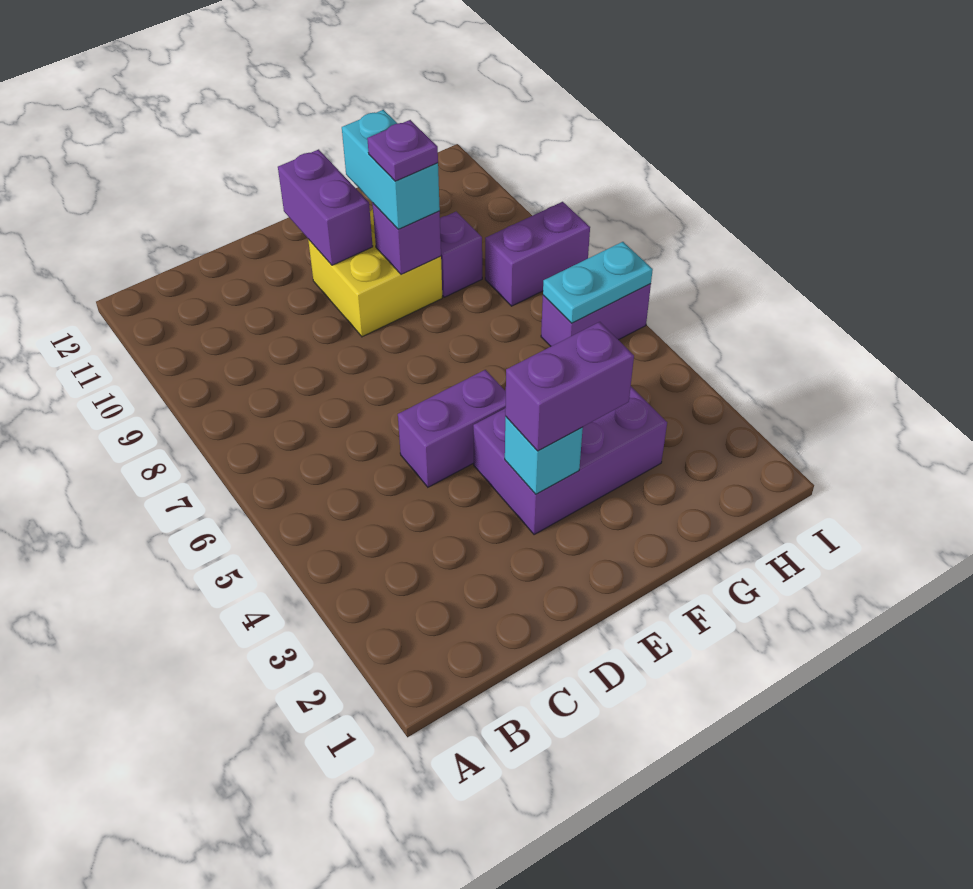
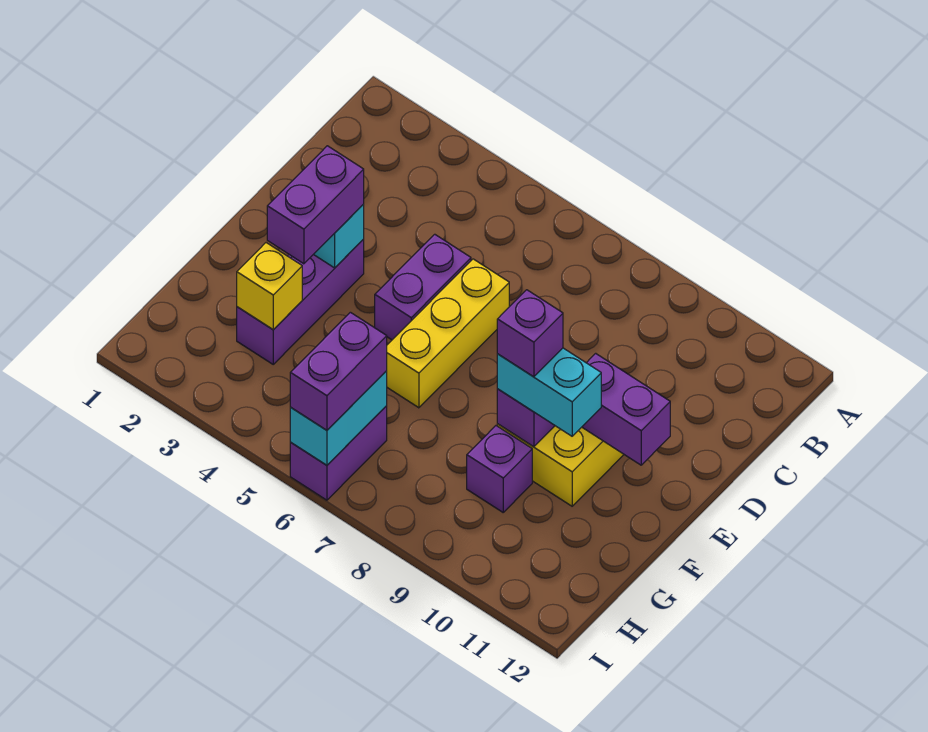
none -> yellow 1x3 brick [387,259,509,408]
purple 2x3 brick [473,387,667,535] -> purple 1x3 brick [237,239,364,364]
purple 1x1 plate [367,120,438,181] -> purple 1x1 brick [497,290,563,377]
none -> yellow 1x1 brick [237,243,302,330]
cyan 1x2 plate [543,242,653,323] -> cyan 1x2 brick [290,371,387,465]
purple 1x2 brick [485,202,590,306] -> purple 1x2 brick moved to [290,312,387,430]

